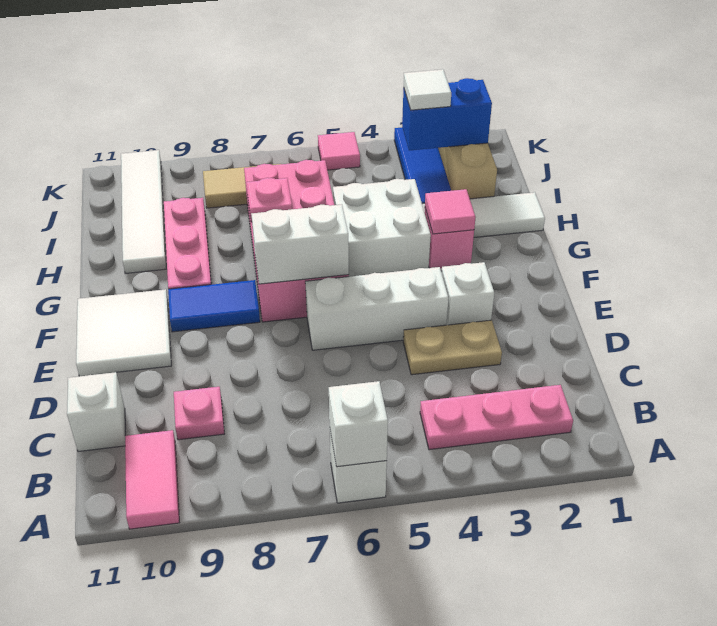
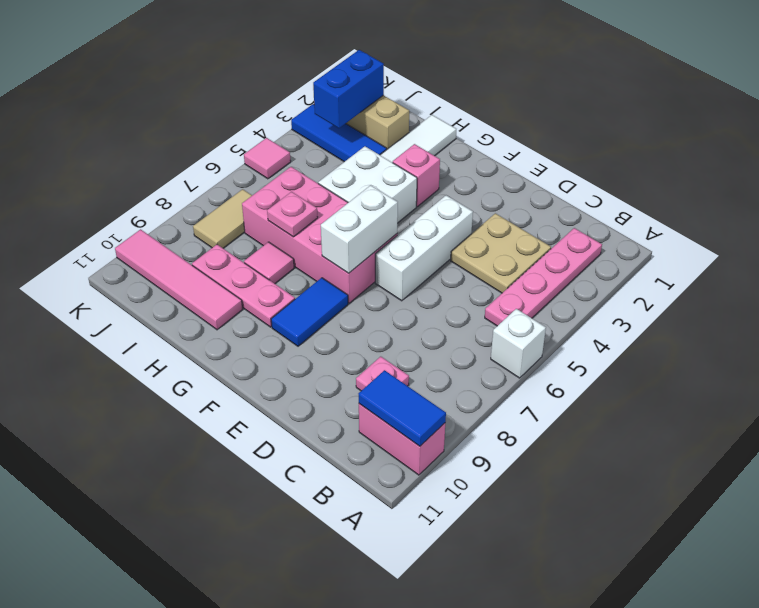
white 1x1 brick [329,381,388,467] -> none
pink 1x2 tile [125,430,179,529] -> pink 1x2 brick [359,404,445,475]
none -> blue 1x2 tile [359,370,446,446]
pink 1x3 plate [420,385,573,450] -> pink 1x4 plate [485,228,602,326]
white 1x1 brick [67,372,125,451] -> none
tan 1x2 plate [403,320,502,375] -> tan 2x2 plate [451,213,551,293]
white 1x1 brick [442,262,494,325] -> none
white 2x2 tile [76,289,171,376] -> none
pink 1x1 tile [425,189,476,234] -> pink 1x1 tile moved to [244,242,294,284]
white 1x4 tile [121,150,166,274] -> pink 1x4 tile [115,229,243,330]
white 1x1 tile [404,69,451,110] -> none

